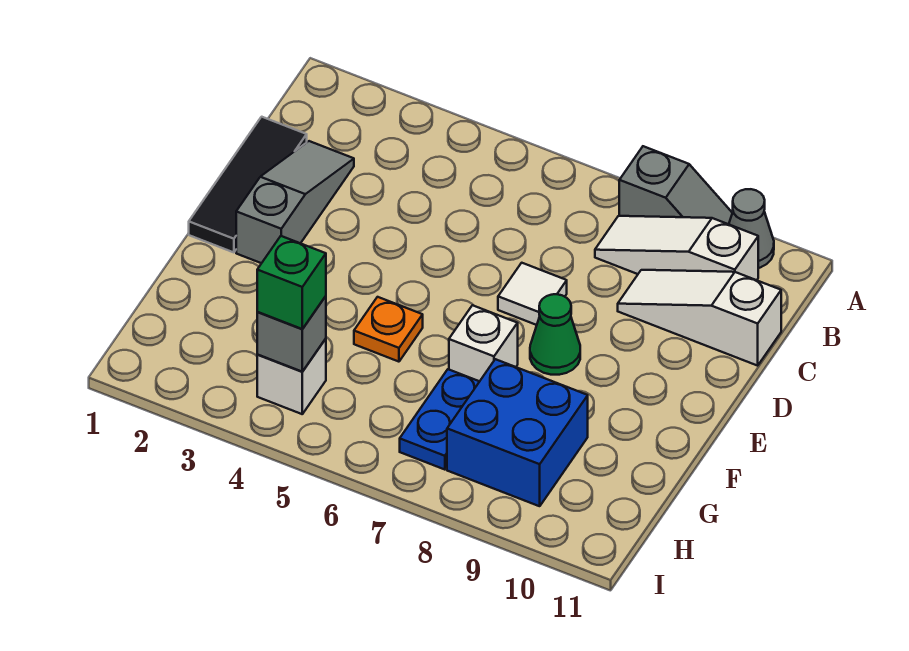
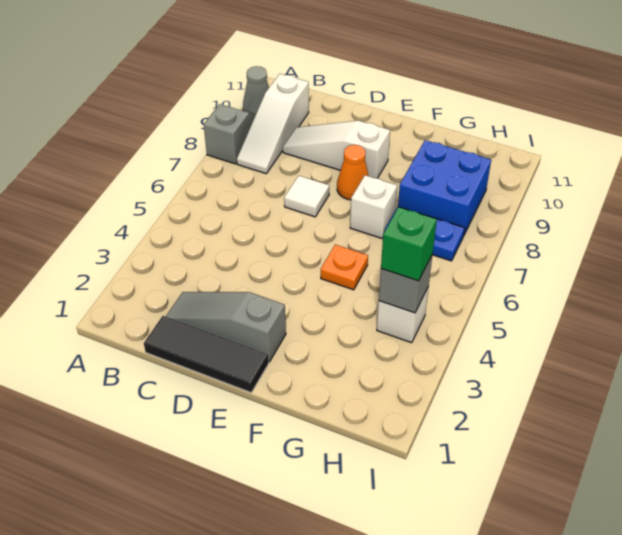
white 1x3 slope [618,270,781,366] -> white 1x3 slope turned to [283,121,390,178]
green 1x1 cone [530,294,580,375] -> orange 1x1 cone [337,145,369,200]

